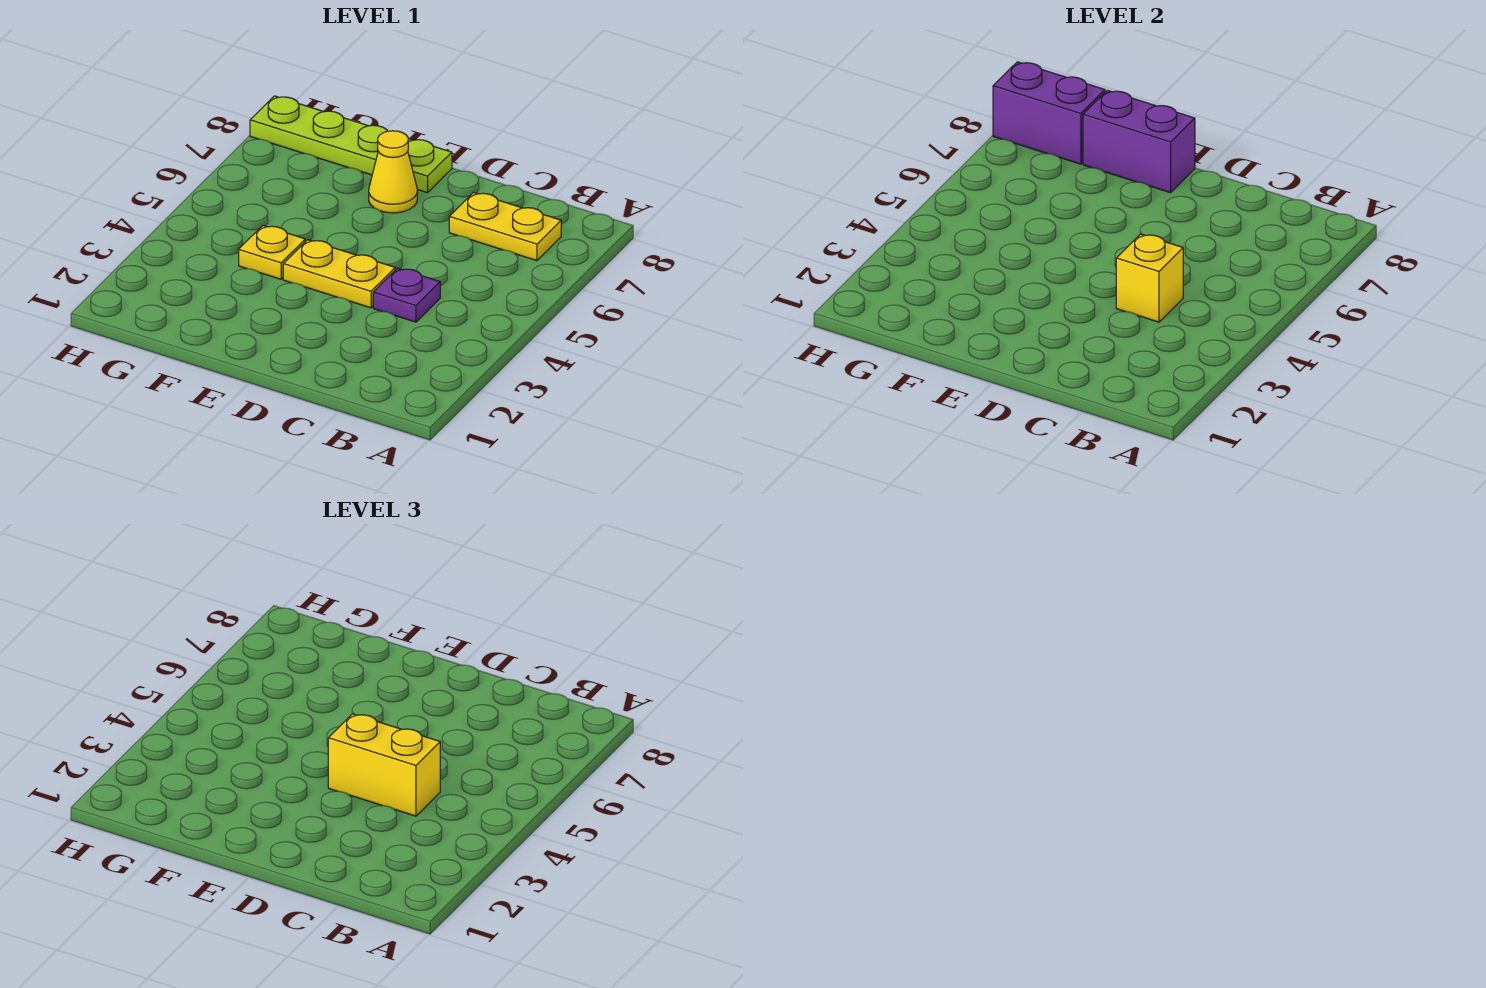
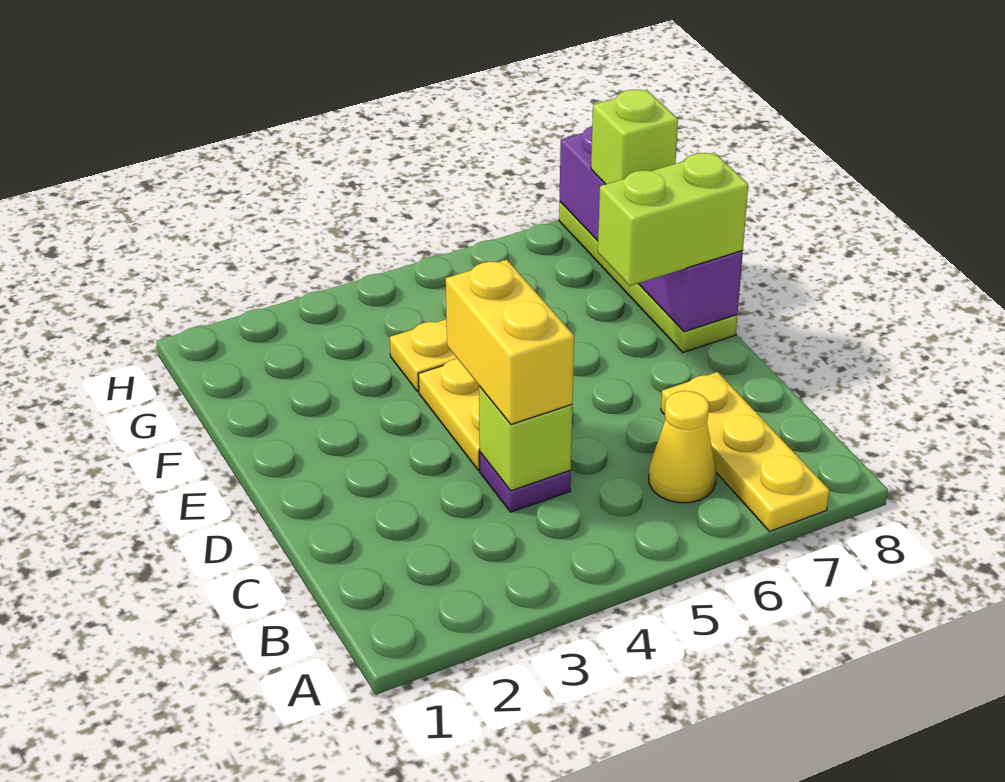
yellow 1x2 plate [449,192,561,261] -> yellow 1x3 plate [661,372,829,532]
yellow 1x1 brick [1116,234,1183,322] -> lime 1x1 brick [479,386,572,491]
yellow 1x1 cone [369,131,417,213] -> yellow 1x1 cone moved to [649,391,716,503]
none -> lime 1x2 brick [598,153,748,286]
none -> lime 1x1 brick [591,90,678,184]

